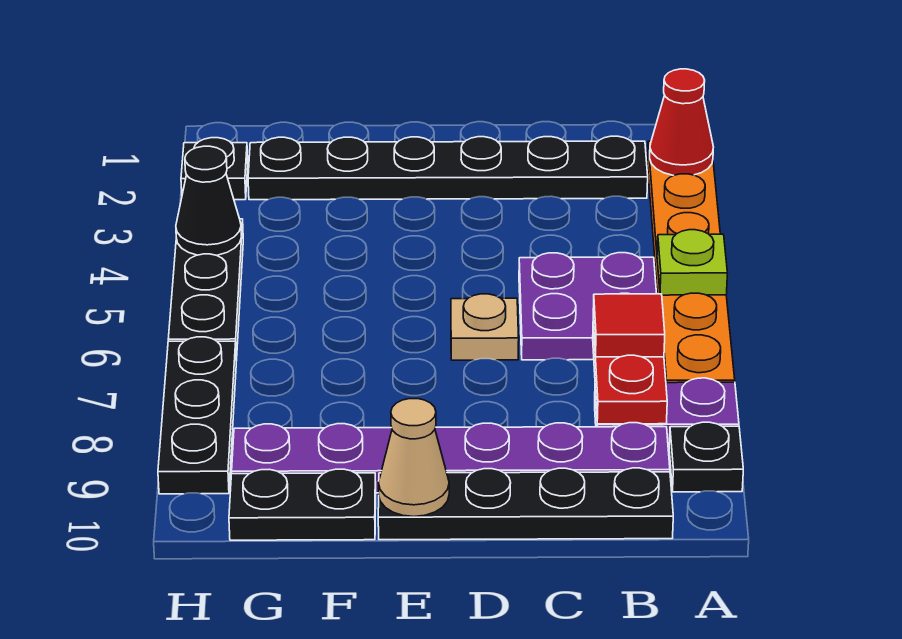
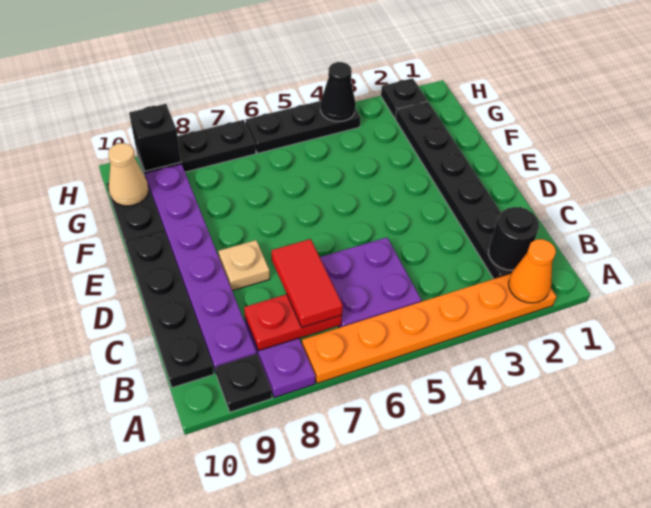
red 1x1 cone [650,69,713,175] -> orange 1x1 cone [509,239,556,303]
lime 1x1 plate [657,230,727,295] -> none
none -> black 1x1 round brick [489,207,539,270]
red 1x1 tile [593,294,665,357] -> red 1x2 tile [271,239,343,327]
tan 1x1 plate [451,294,519,360] -> tan 1x1 plate moved to [219,240,270,291]
tan 1x1 cone [379,399,449,517] -> tan 1x1 cone moved to [108,143,149,206]
none -> black 1x1 brick [129,104,181,171]

